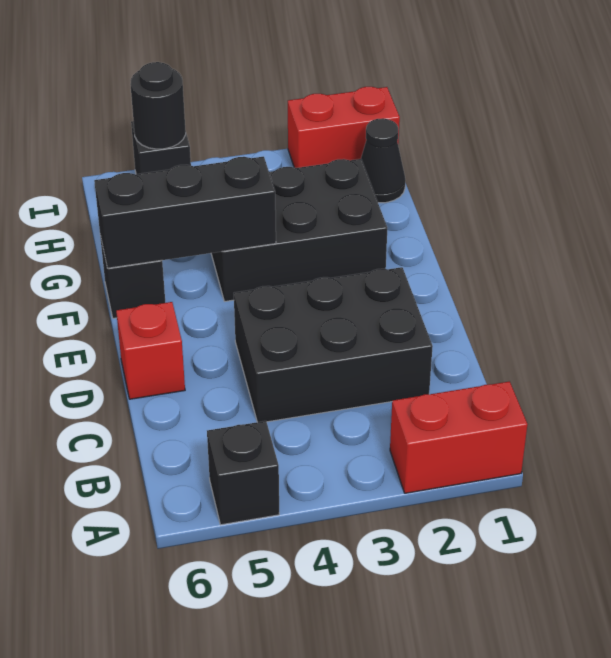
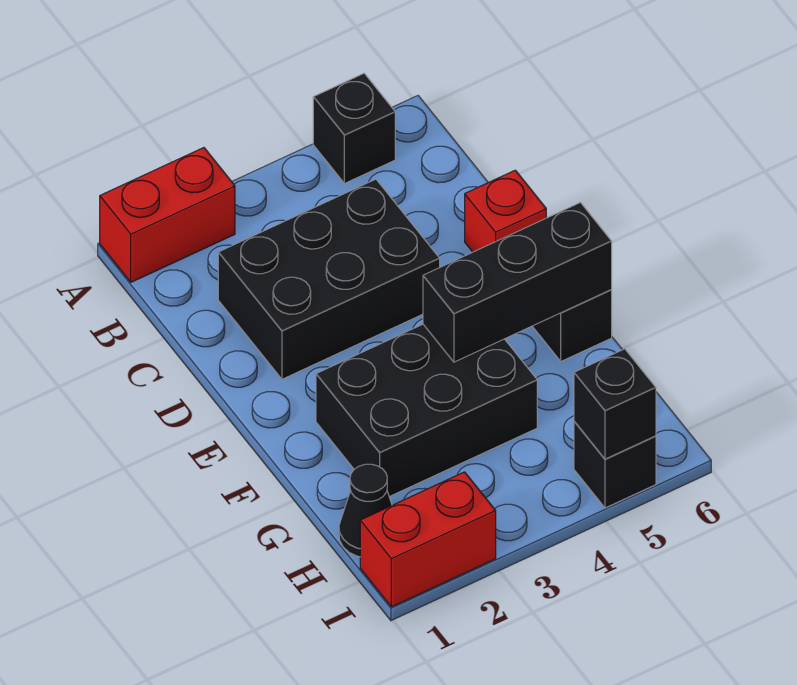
black 1x1 round brick [130,62,186,149] -> black 1x1 brick [574,349,656,459]

